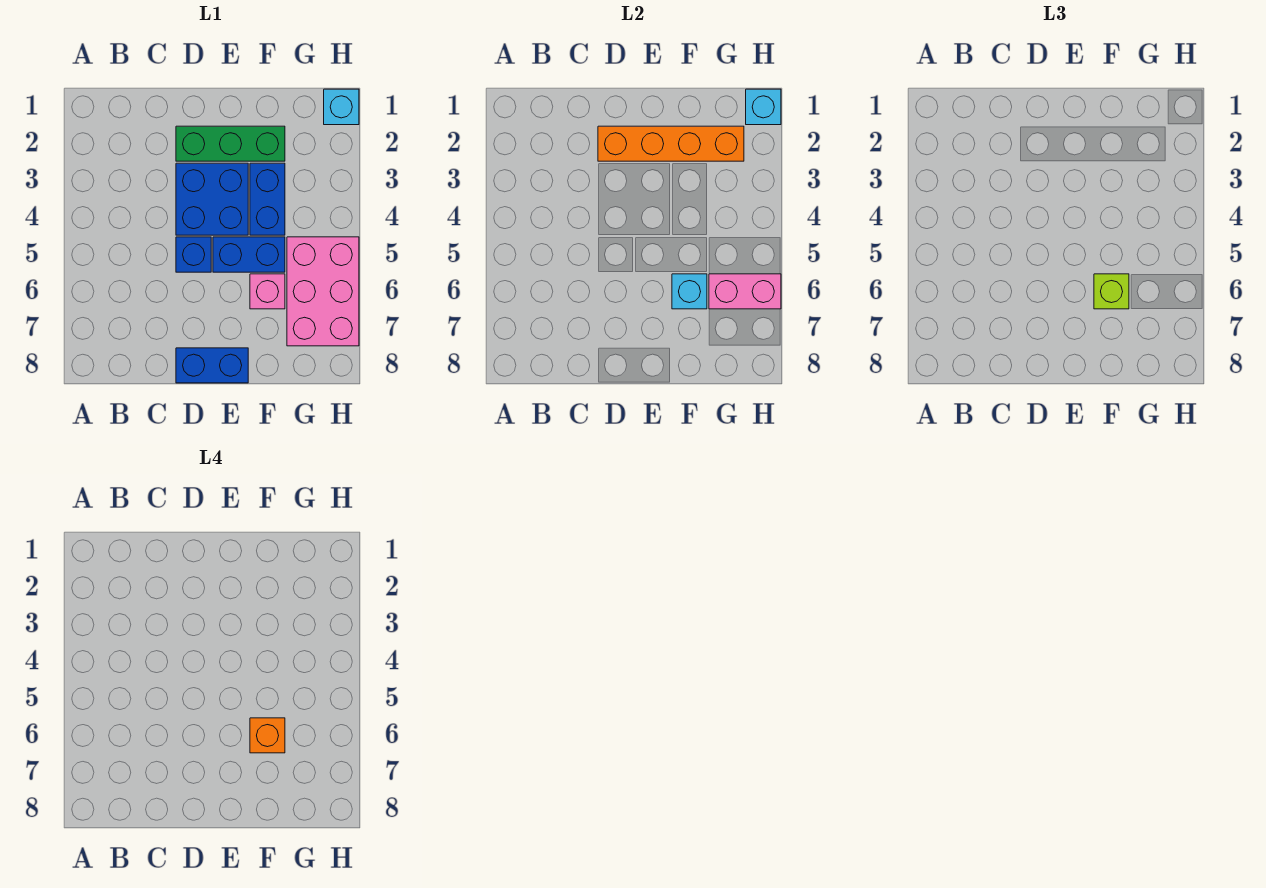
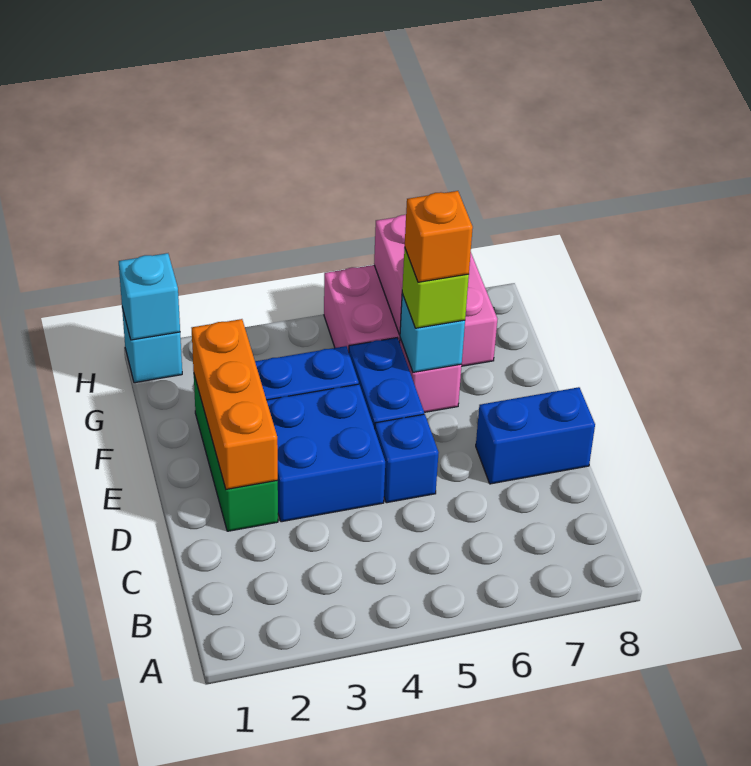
orange 1x4 brick [598,126,744,161] -> orange 1x3 brick [192,319,278,489]
blue 1x2 brick [176,348,248,383] -> blue 1x2 brick turned to [476,387,595,484]

